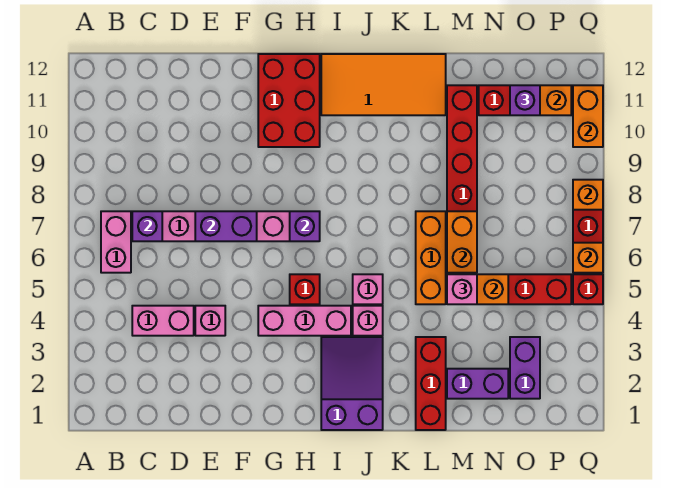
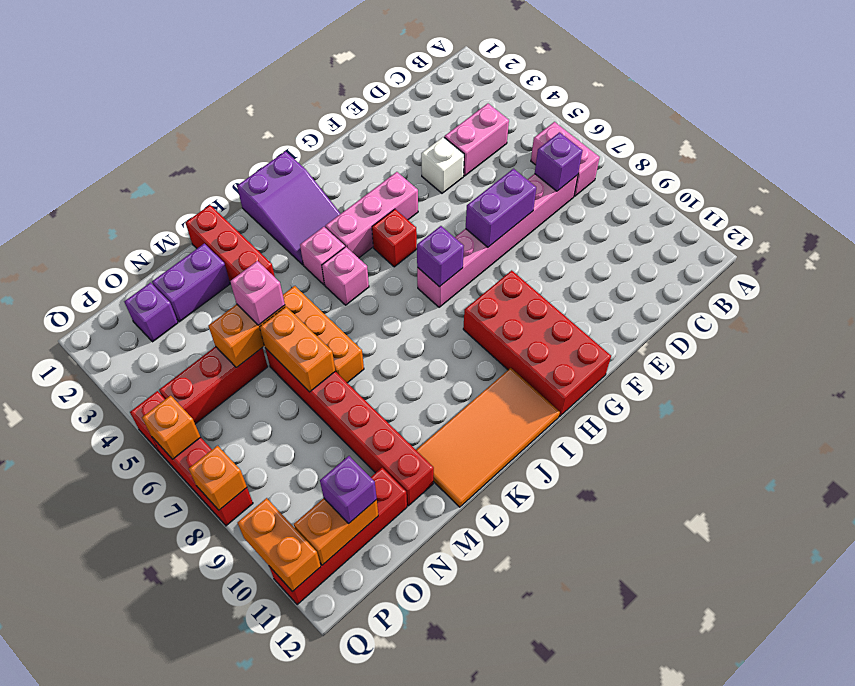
pink 1x1 brick [195,306,225,336] -> white 1x1 brick [421,137,464,193]
red 2x3 brick [258,54,320,147] -> red 2x4 brick [463,270,611,416]
purple 1x2 brick [510,337,540,399] -> purple 1x1 brick [124,283,178,342]

